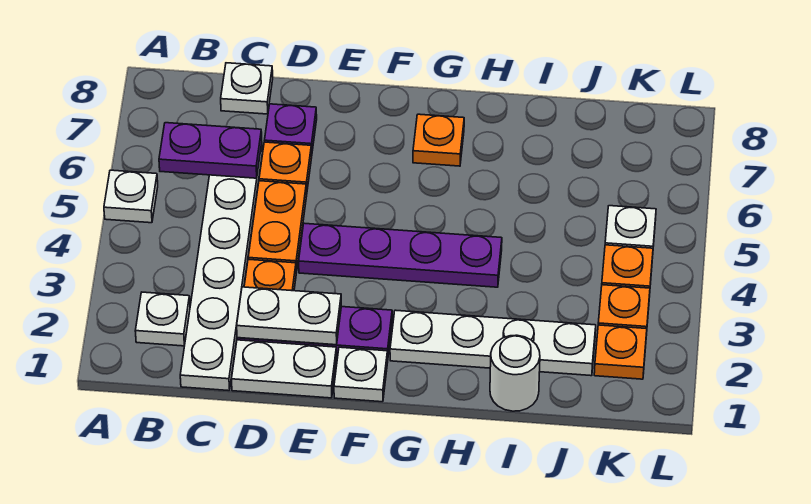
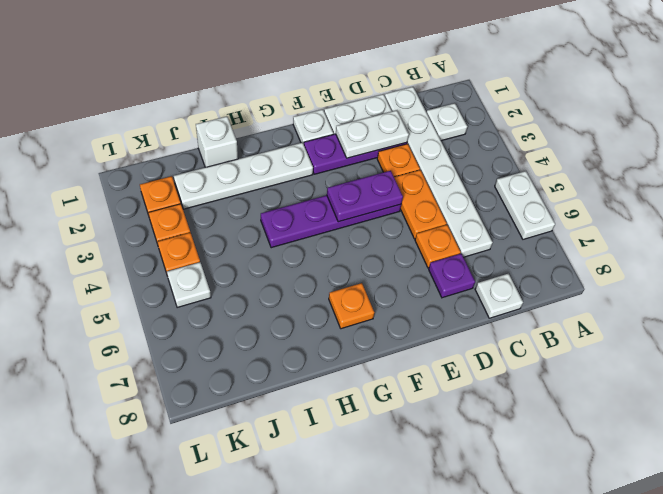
white 1x1 plate [104,170,158,223] -> white 1x2 plate [495,171,555,239]
purple 1x2 plate [159,123,262,178] -> purple 1x2 plate moved to [327,171,403,222]
white 1x1 round brick [490,335,540,411] -> white 1x1 brick [196,116,238,167]

